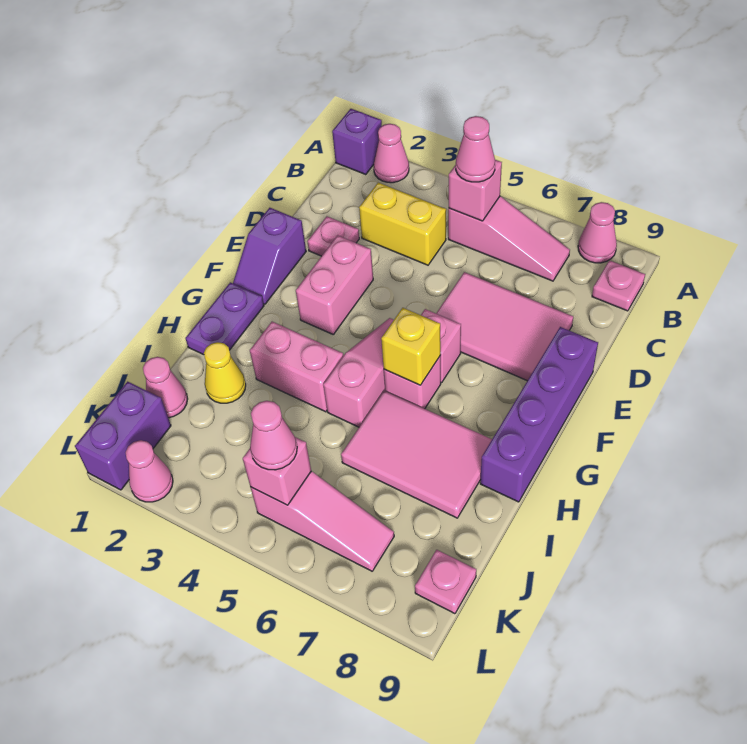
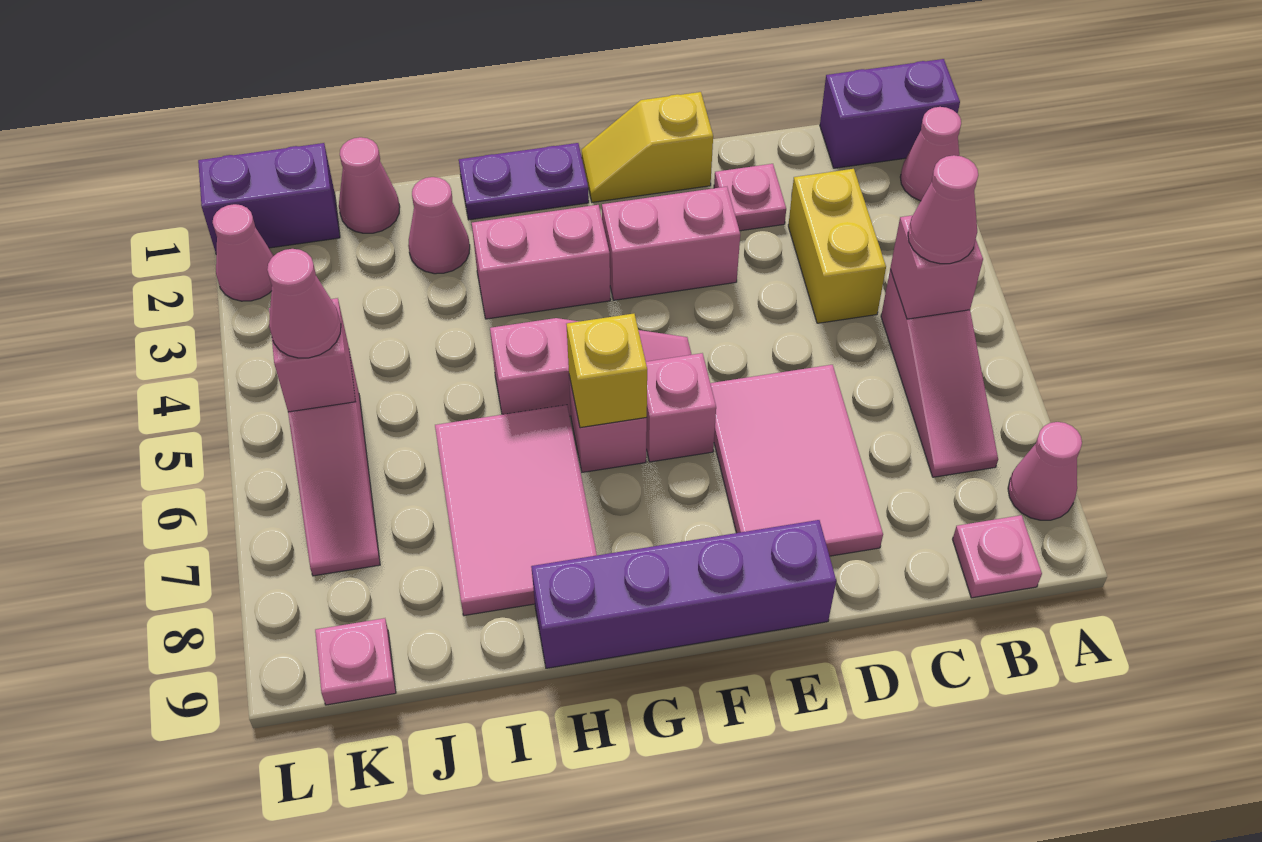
purple 1x1 brick [332,109,382,175] -> purple 1x2 brick [820,59,960,168]
purple 1x2 slope [233,208,306,304] -> yellow 1x2 slope [582,92,713,202]
pink 1x2 brick [250,322,343,412] -> pink 1x2 brick turned to [472,205,610,319]
yellow 1x1 cone [204,342,246,403] -> pink 1x1 cone [408,177,470,274]

